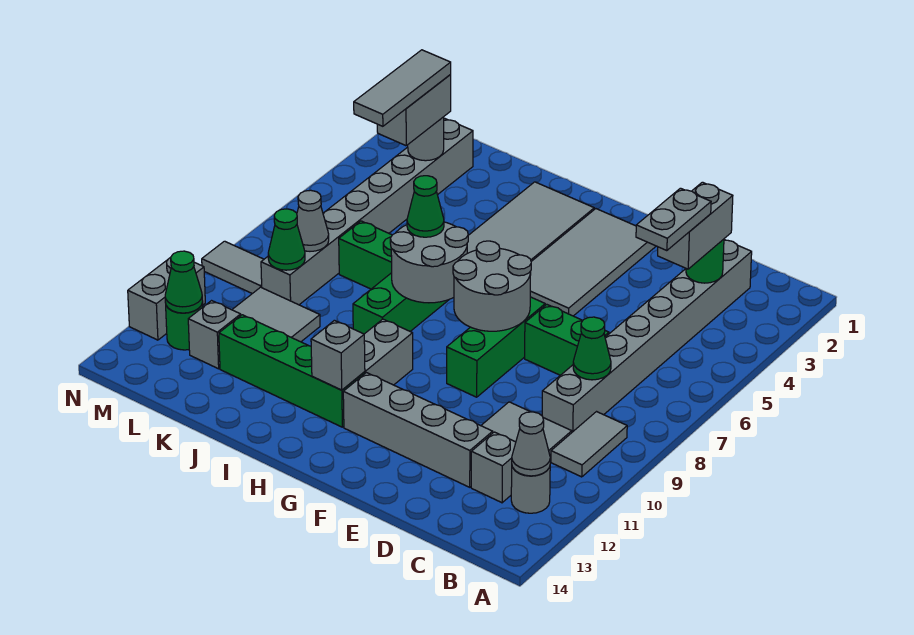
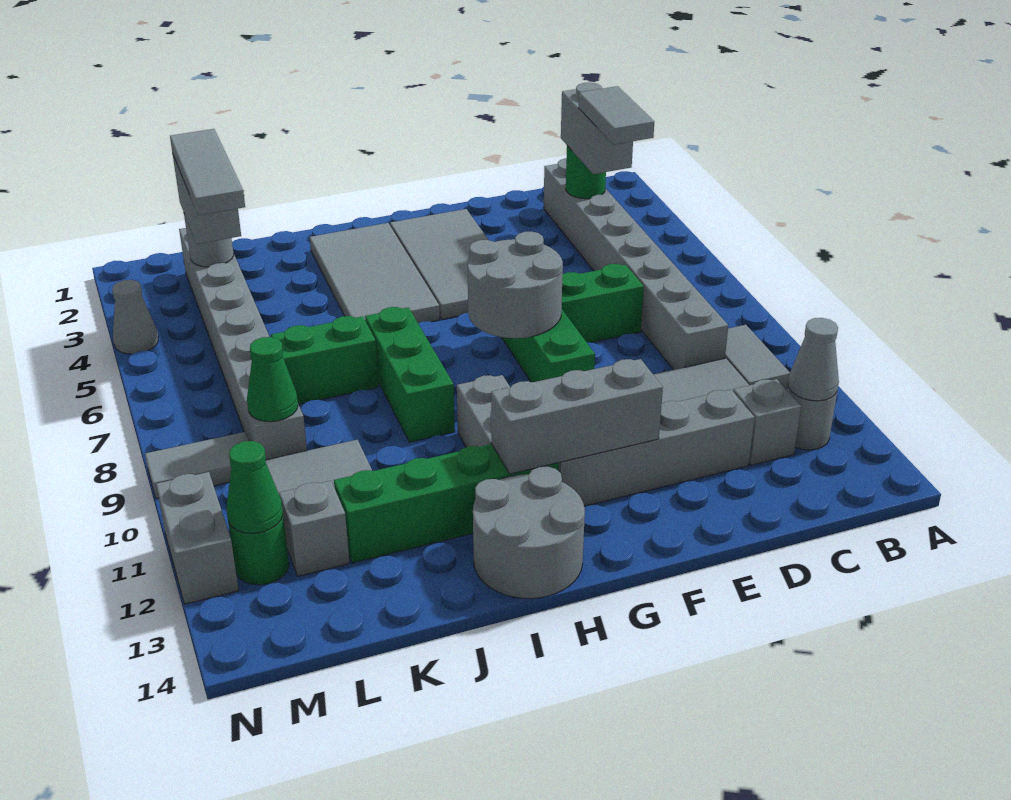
grey 1x2 plate [636,188,711,251] -> grey 1x2 tile [579,86,654,145]
green 1x1 cone [573,317,611,380] -> none
grey 2x2 round brick [390,222,468,303] -> grey 2x2 round brick moved to [473,467,585,599]
grey 1x1 brick [311,320,365,390] -> grey 1x3 brick [491,359,663,474]
green 1x1 cone [407,176,444,237] -> none
grey 1x1 cone [297,190,329,251] -> grey 1x1 cone moved to [112,280,158,354]

